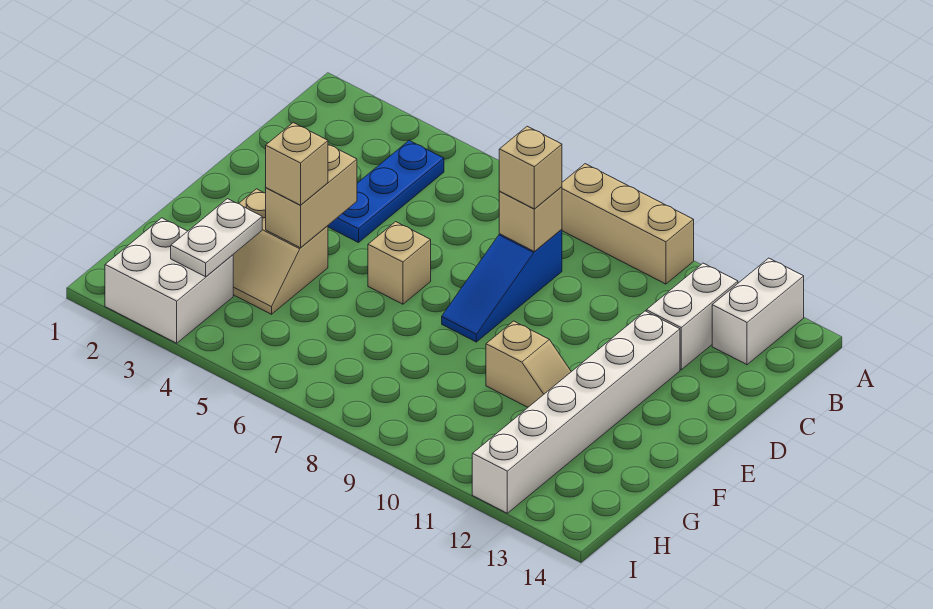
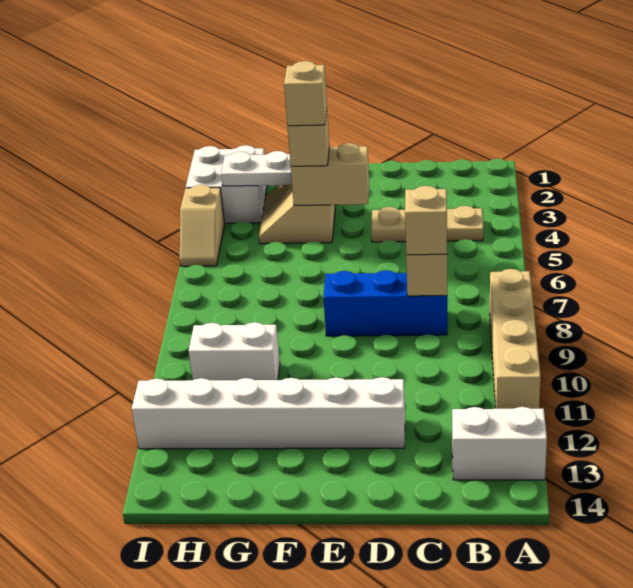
tan 1x3 brick [562,164,694,284] -> tan 1x4 brick [490,269,541,409]
blue 1x3 plate [328,140,444,243] -> tan 1x3 plate [371,206,484,242]
white 1x2 brick [646,263,738,370] -> white 1x2 brick moved to [189,322,280,380]
blue 1x3 slope [442,229,562,342] -> blue 1x3 brick [323,270,447,336]
tan 1x1 brick [368,222,431,304] -> tan 1x1 brick moved to [284,61,327,126]
tan 1x2 slope [486,321,571,407] -> tan 1x2 slope moved to [180,185,225,266]

